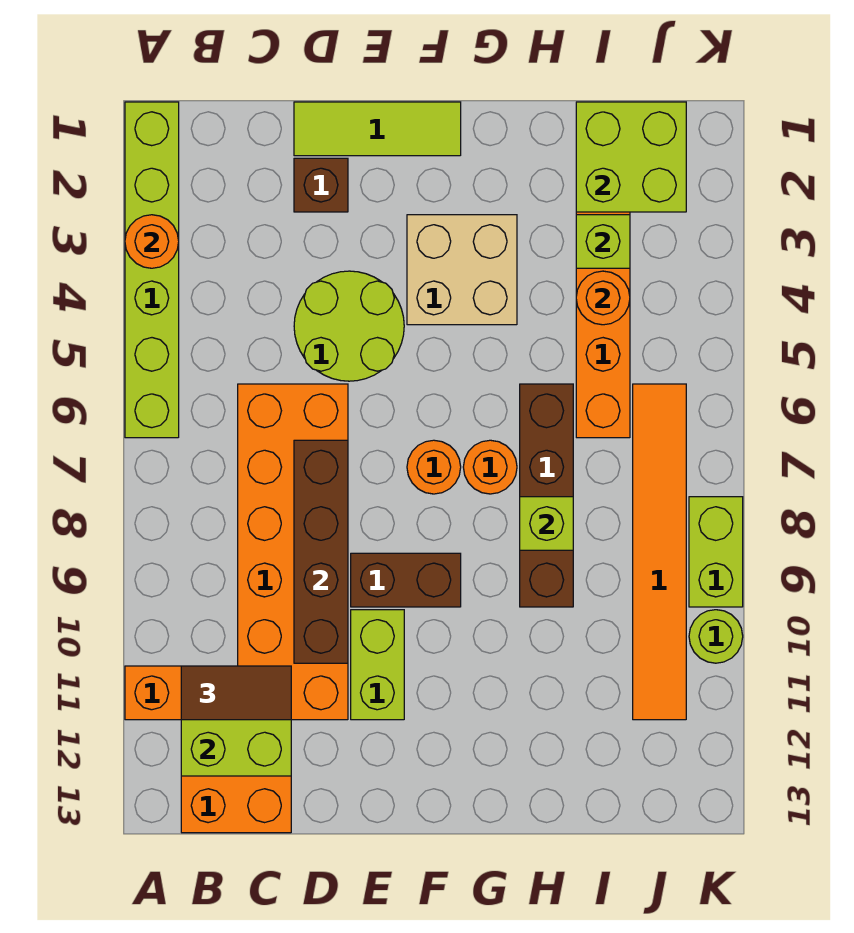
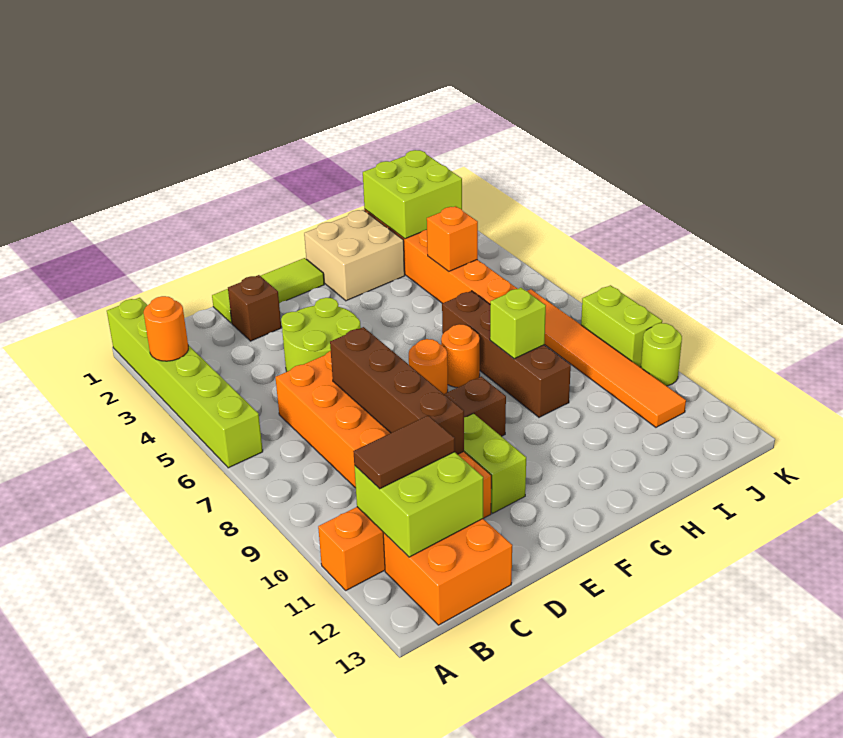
tan 2x2 brick [407,215,517,325] -> tan 2x2 brick moved to [304,210,405,301]
lime 1x1 brick [576,215,630,268] -> none
orange 1x1 round brick [576,271,630,325] -> orange 1x1 brick [427,206,478,271]

